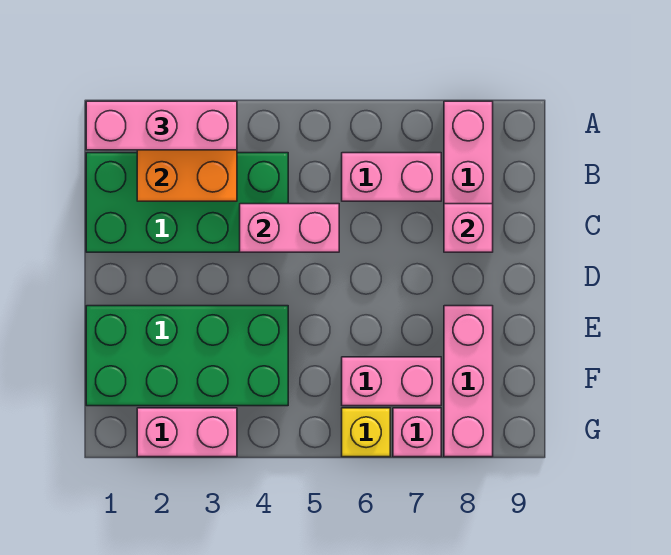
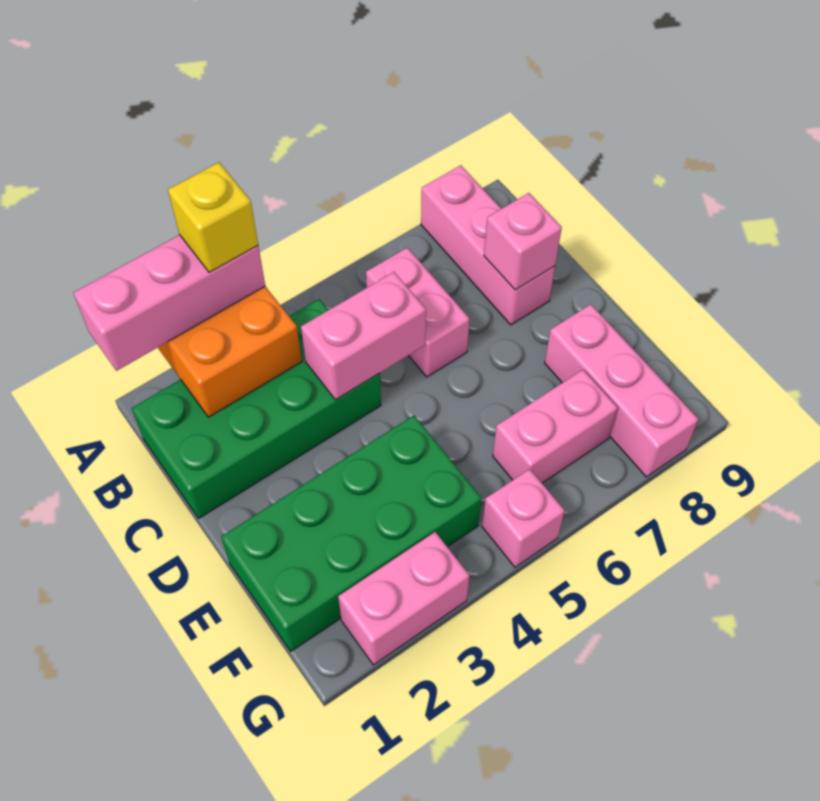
pink 1x2 brick [342,153,441,201] -> pink 1x2 brick turned to [366,248,470,377]
yellow 1x1 brick [342,408,390,457] -> yellow 1x1 brick moved to [168,162,258,272]
pink 1x1 brick [393,408,441,457] -> pink 1x1 brick moved to [482,469,565,567]

